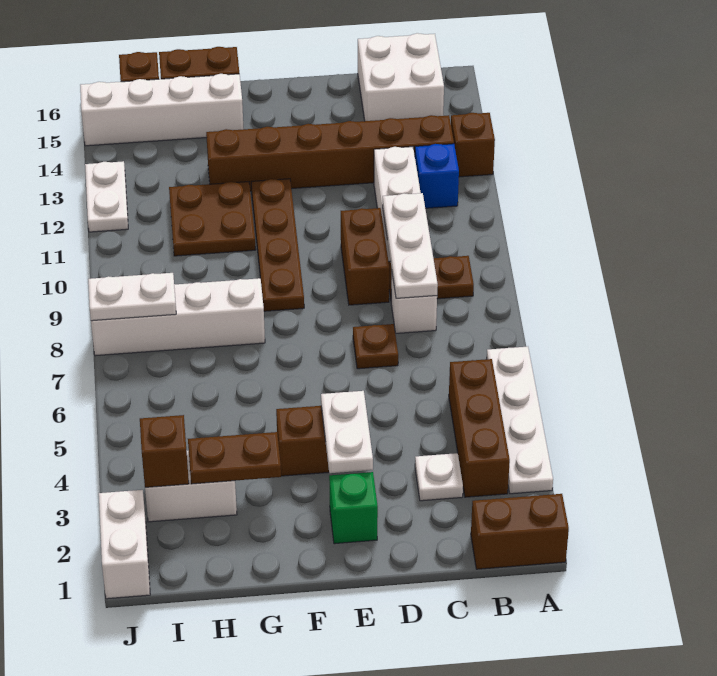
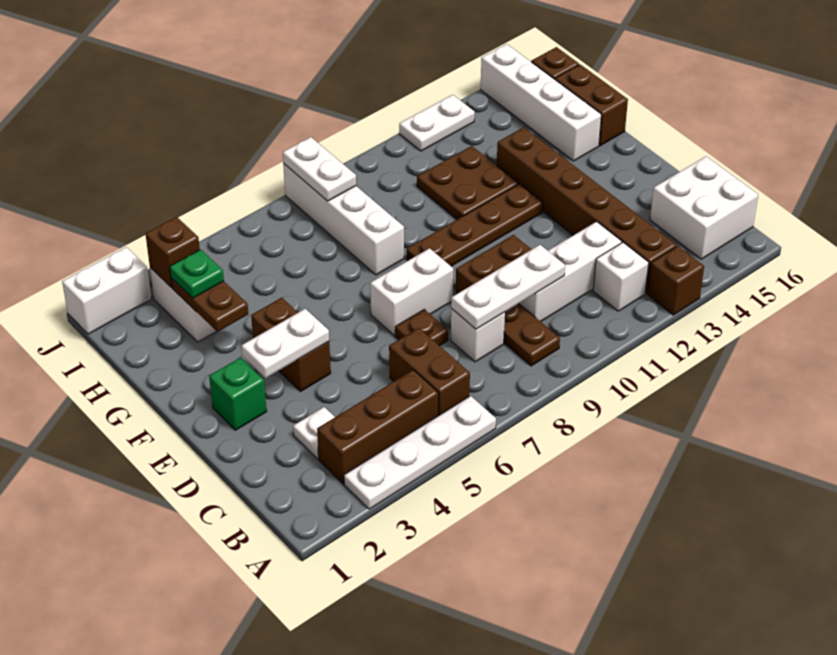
brown 1x2 brick [471,494,569,569] -> brown 1x2 brick moved to [389,328,470,416]
blue 1x1 brick [415,144,459,208] -> white 1x1 brick [593,242,649,311]
none -> white 1x2 brick [370,248,453,335]
none -> green 1x1 plate [170,250,224,298]

